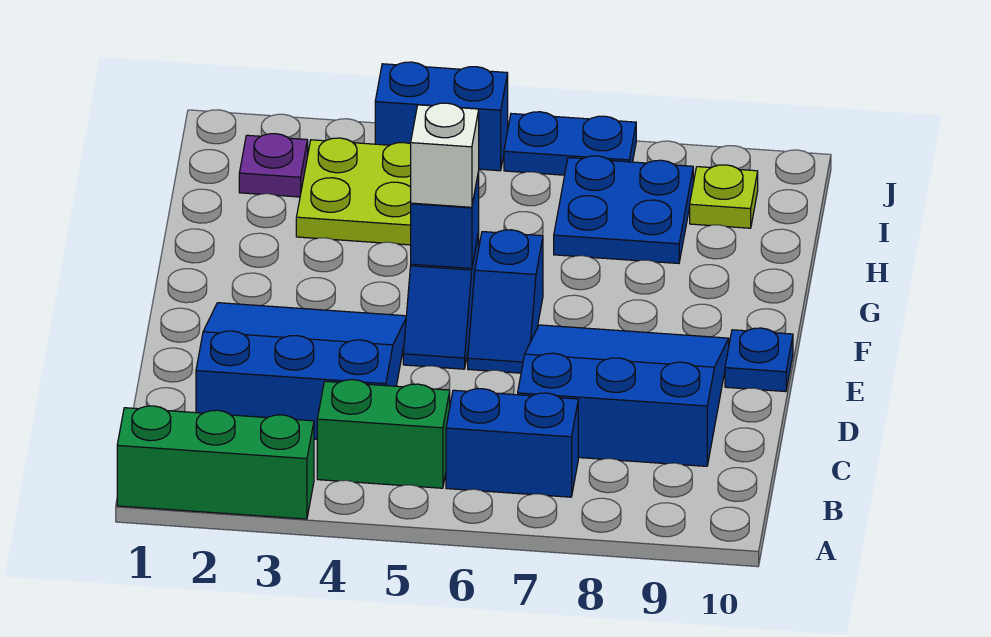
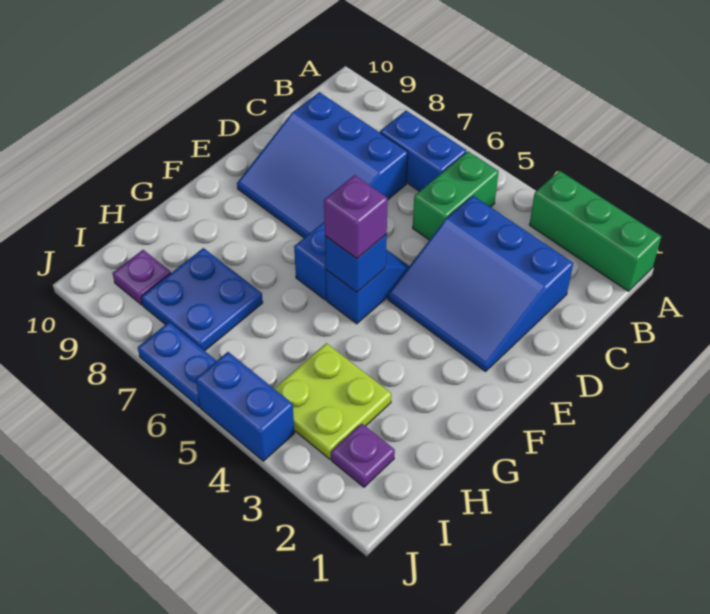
green 1x2 brick [317,380,450,488] -> green 1x2 brick turned to [413,151,499,240]
blue 1x1 plate [725,328,793,392] -> none
white 1x1 brick [411,103,479,207] -> purple 1x1 brick [324,175,388,259]
lime 1x1 plate [690,165,758,228] -> purple 1x1 plate [112,250,171,305]

